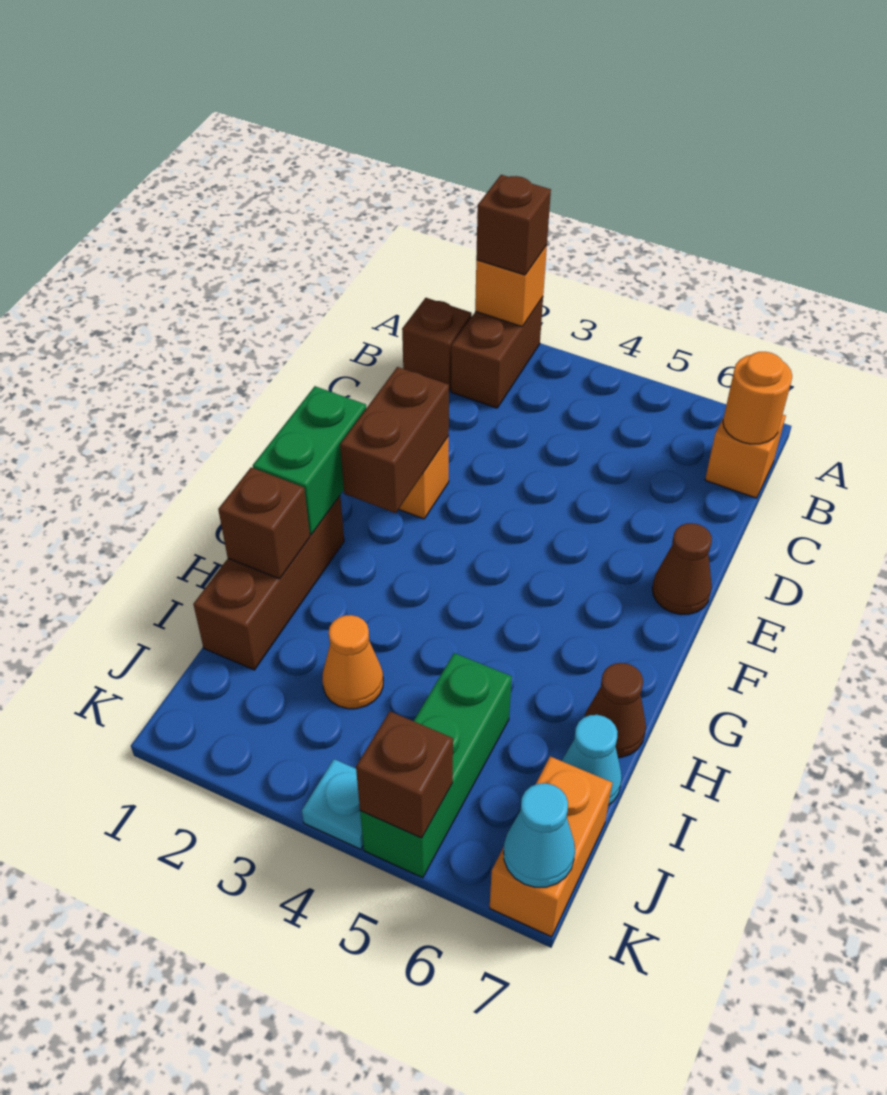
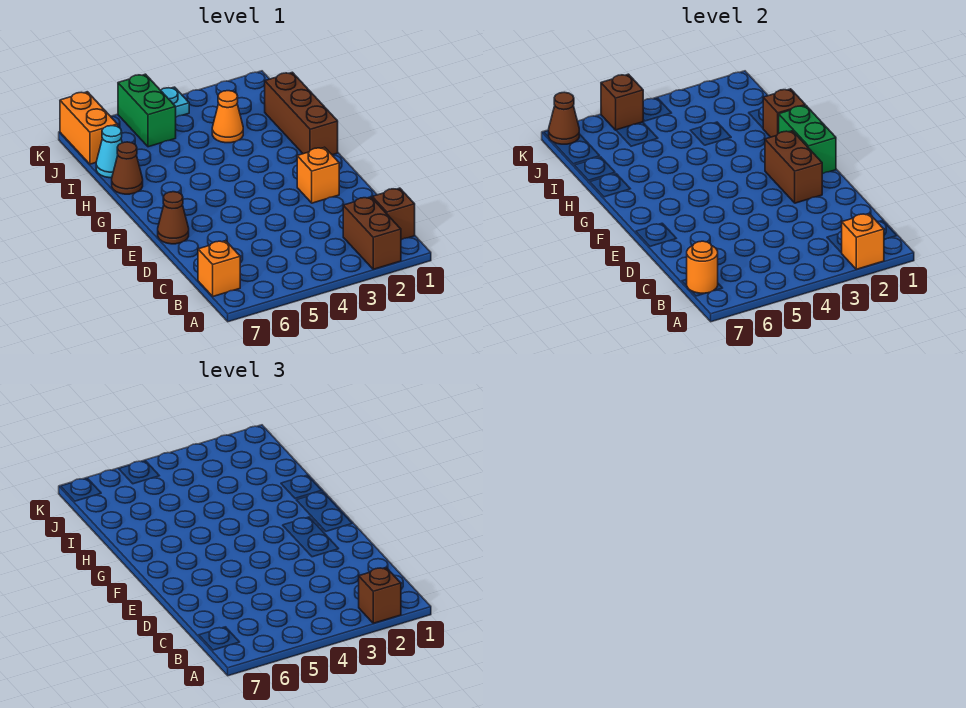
green 1x3 brick [360,653,512,878] -> green 1x2 brick [118,74,176,147]
cyan 1x1 cone [504,783,575,887] -> brown 1x1 cone [549,92,579,144]

